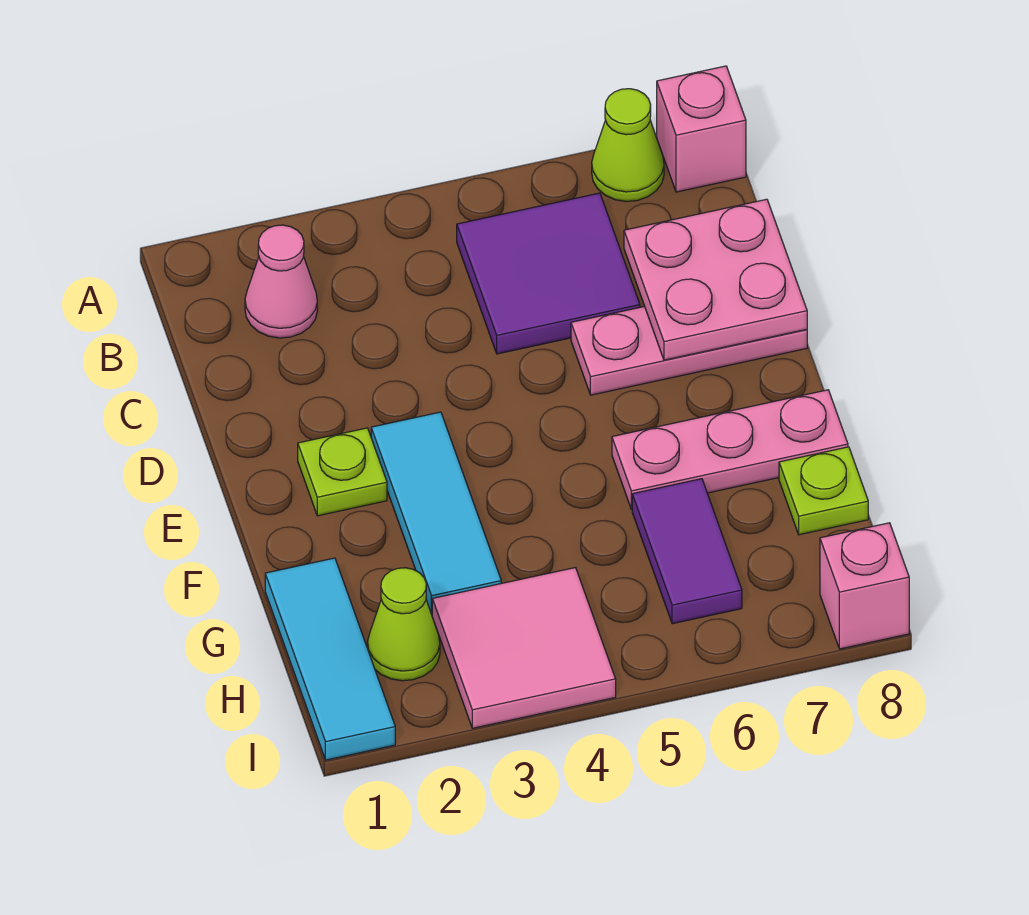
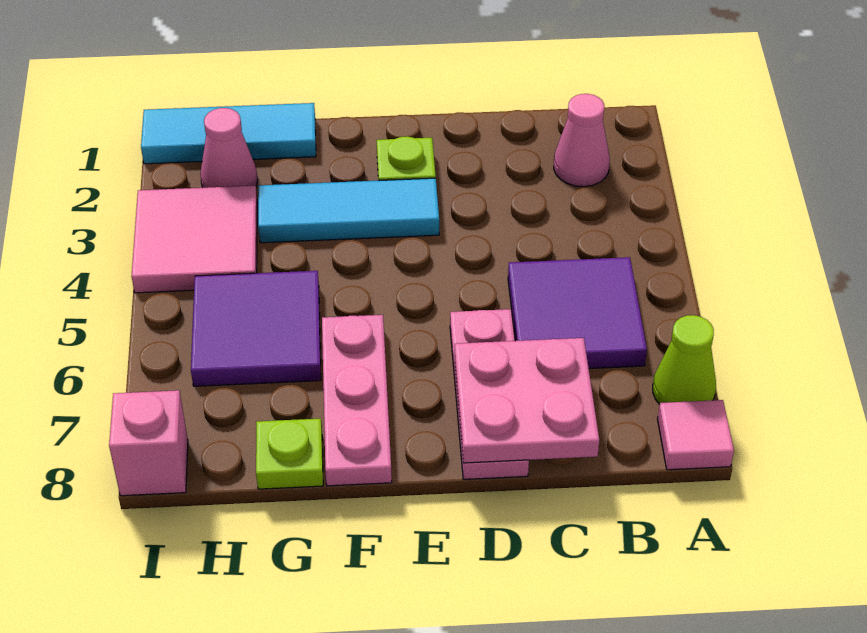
pink 1x1 brick [657,66,746,192] -> pink 1x1 tile [658,400,734,470]
purple 1x2 tile [632,479,742,624] -> purple 2x2 tile [191,271,321,386]
lime 1x1 cone [367,568,440,681] -> pink 1x1 cone [200,108,258,188]

